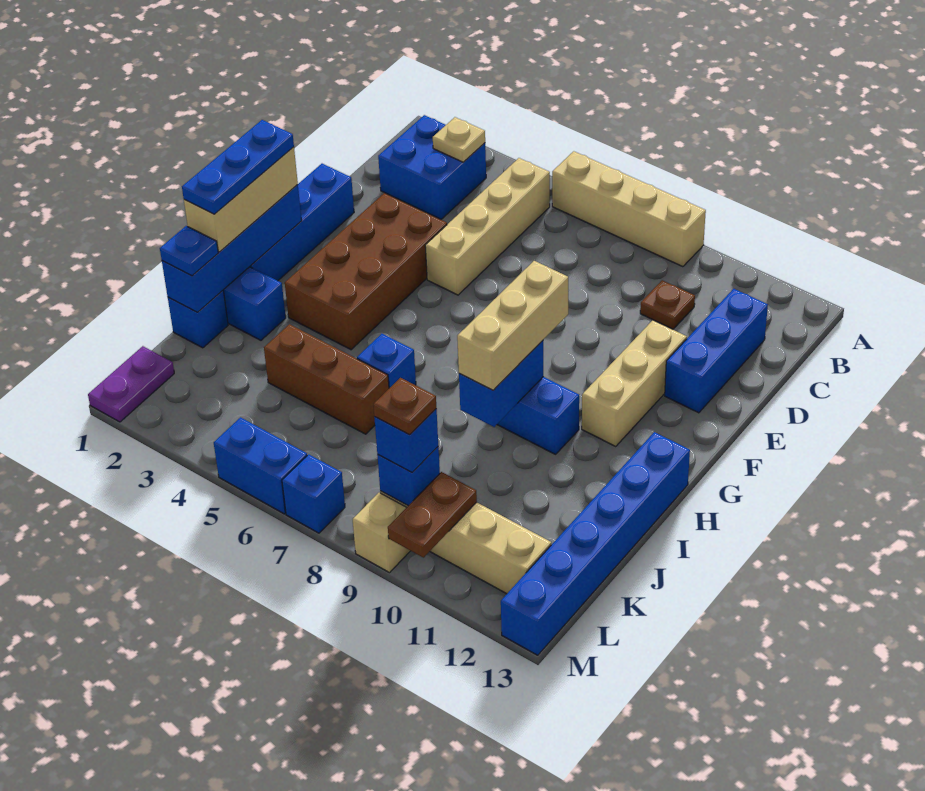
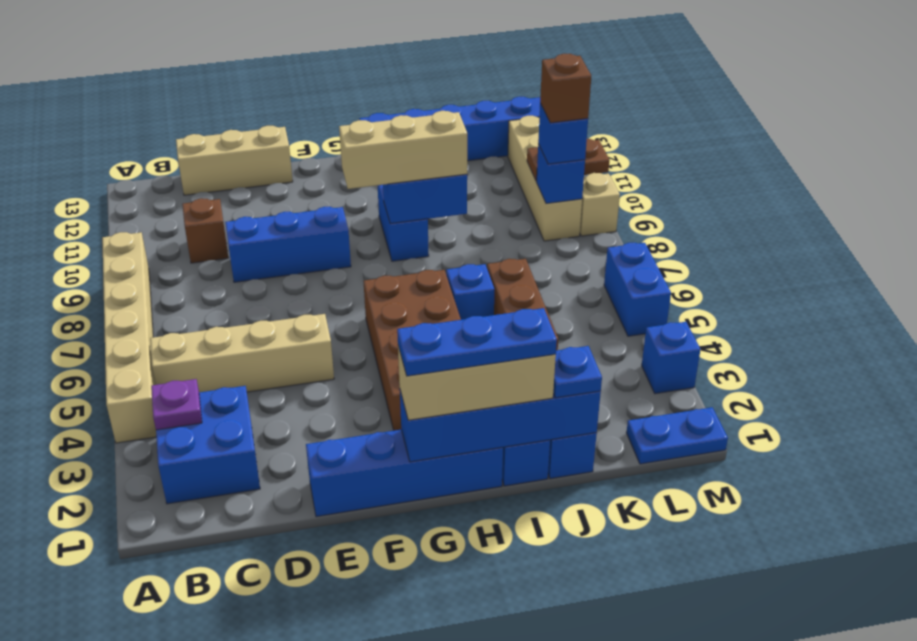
tan 1x4 brick [552,151,706,267] -> tan 1x6 brick [102,232,156,443]
tan 1x1 plate [433,117,485,162] -> purple 1x1 plate [151,379,202,430]
brown 1x1 plate [640,280,695,329] -> brown 1x1 brick [182,198,228,263]
blue 1x3 brick [665,289,768,413] -> blue 1x3 brick moved to [225,207,351,282]
brown 2x4 brick [285,193,447,350] -> brown 2x4 brick turned to [364,270,461,430]
tan 1x3 brick [582,320,687,446] -> tan 1x3 brick moved to [176,126,293,195]
purple 1x2 plate [88,346,174,422] -> blue 1x2 plate [626,407,728,464]
brown 1x1 plate [373,378,436,435] -> brown 1x1 brick [540,54,591,123]
blue 1x1 brick [282,454,345,533] -> blue 1x1 brick moved to [642,322,701,394]

